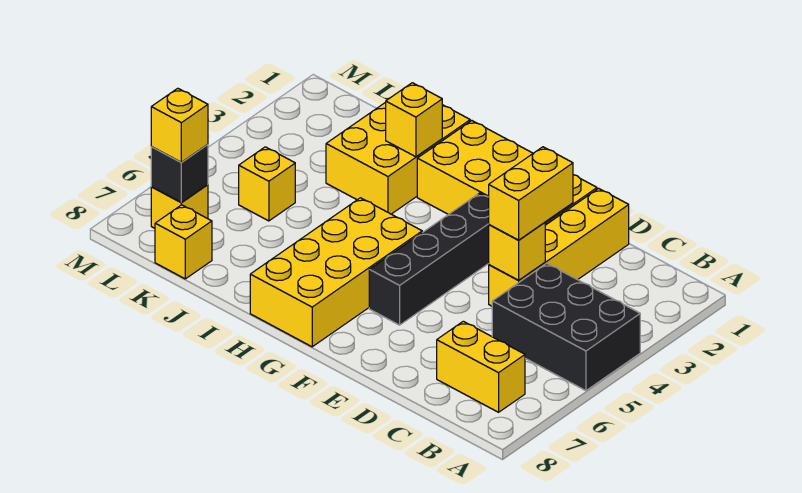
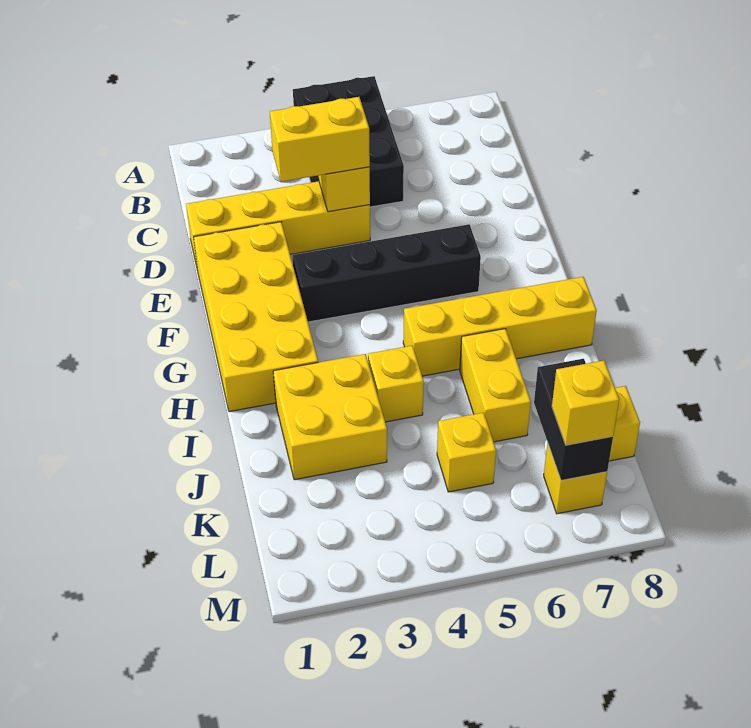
yellow 1x2 brick [437,321,525,412] -> yellow 1x2 brick moved to [460,329,531,442]
yellow 2x4 brick [250,198,422,347] -> yellow 1x4 brick [403,277,597,376]
yellow 2x3 brick [326,102,470,214] -> yellow 2x2 brick [273,354,387,480]
yellow 1x1 brick [386,83,442,157] -> yellow 1x1 brick moved to [368,345,424,422]
black 1x1 brick [151,144,208,202] -> black 1x2 brick [534,359,613,480]

